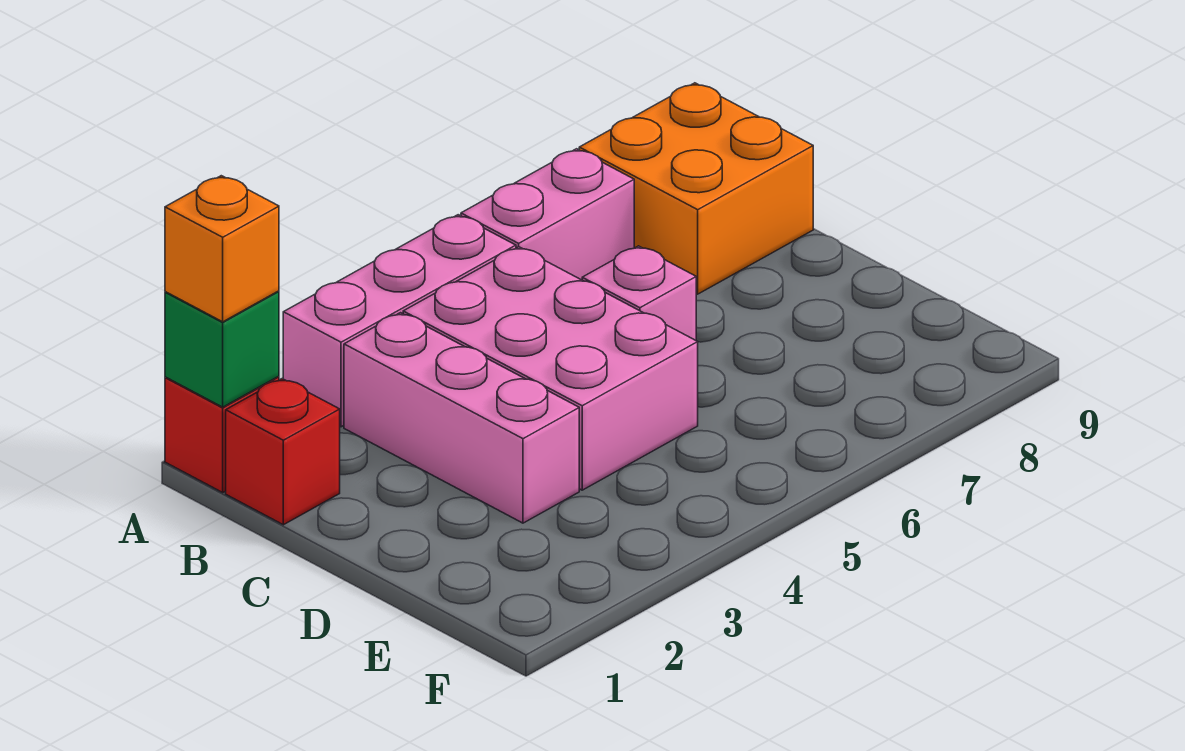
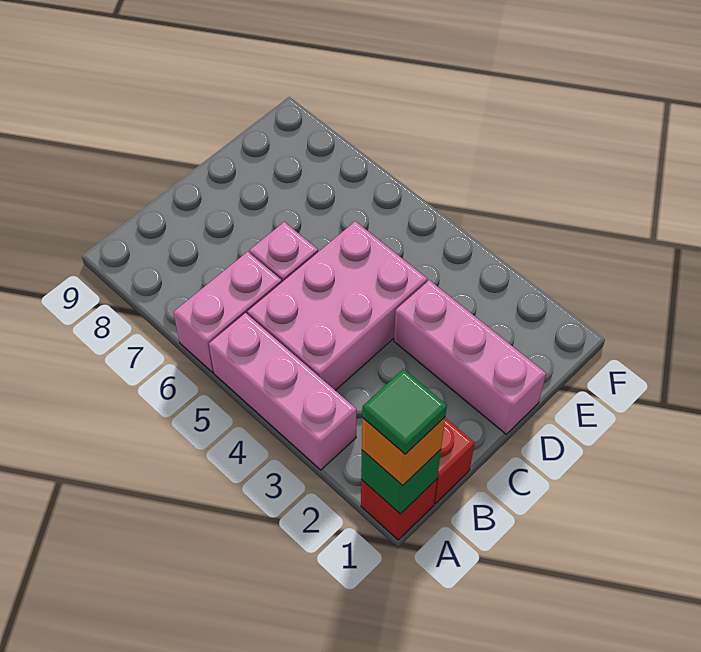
none -> green 1x1 tile [362,369,447,454]
pink 1x2 brick [461,149,634,280] -> pink 1x2 brick turned to [173,252,282,372]
orange 2x2 brick [579,83,813,294] -> none
pink 1x3 brick [344,313,579,523] -> pink 1x3 brick turned to [394,280,546,434]

